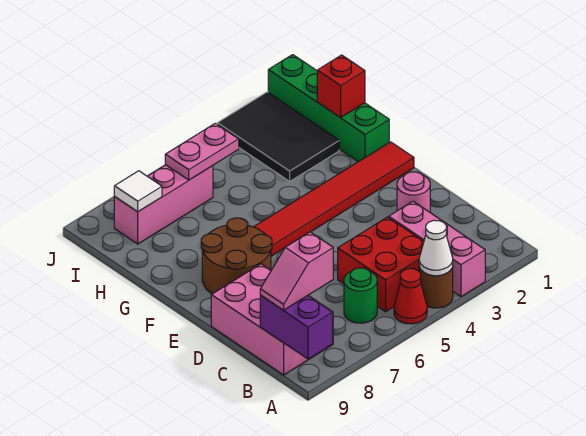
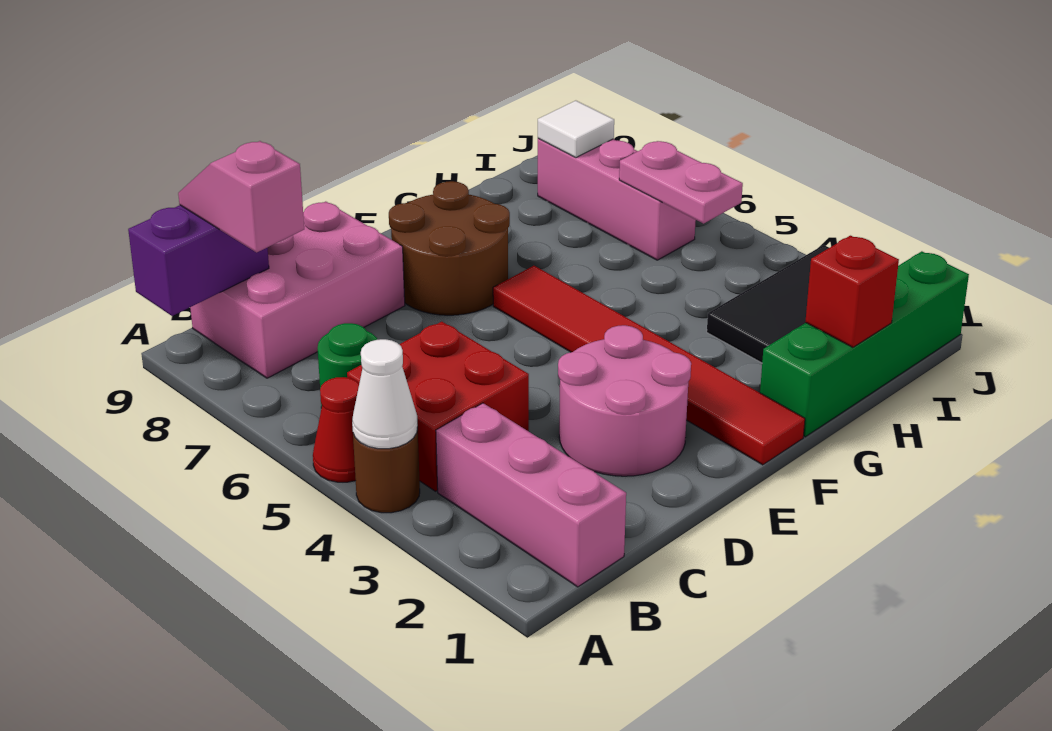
pink 1x3 brick [389,201,485,297] -> pink 1x3 brick turned to [436,403,626,587]
pink 1x1 round brick [397,172,430,212] -> pink 2x2 round brick [558,325,691,476]

